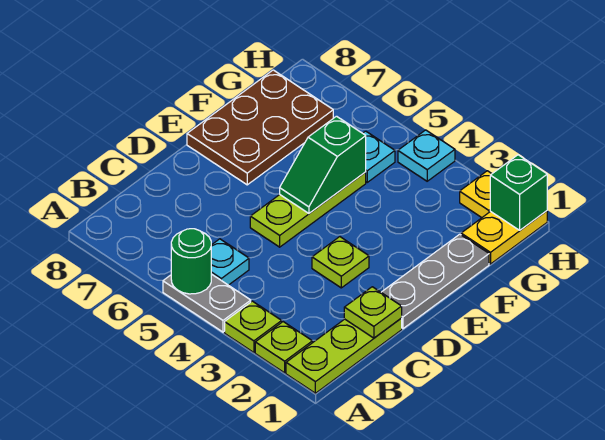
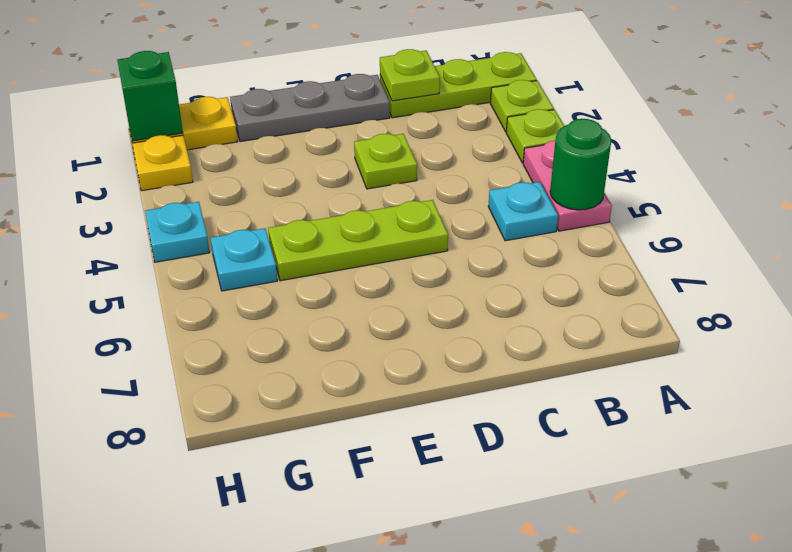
grey 1x2 plate [163,274,251,332] -> pink 1x2 plate [523,141,612,231]
green 1x2 slope [280,116,366,213] -> none
brown 2x3 plate [187,70,333,185] -> none

